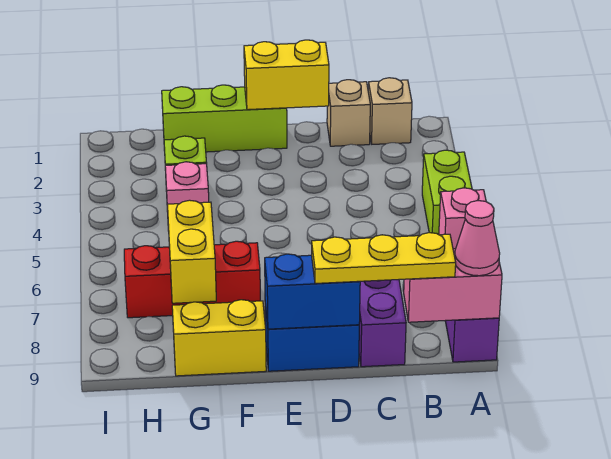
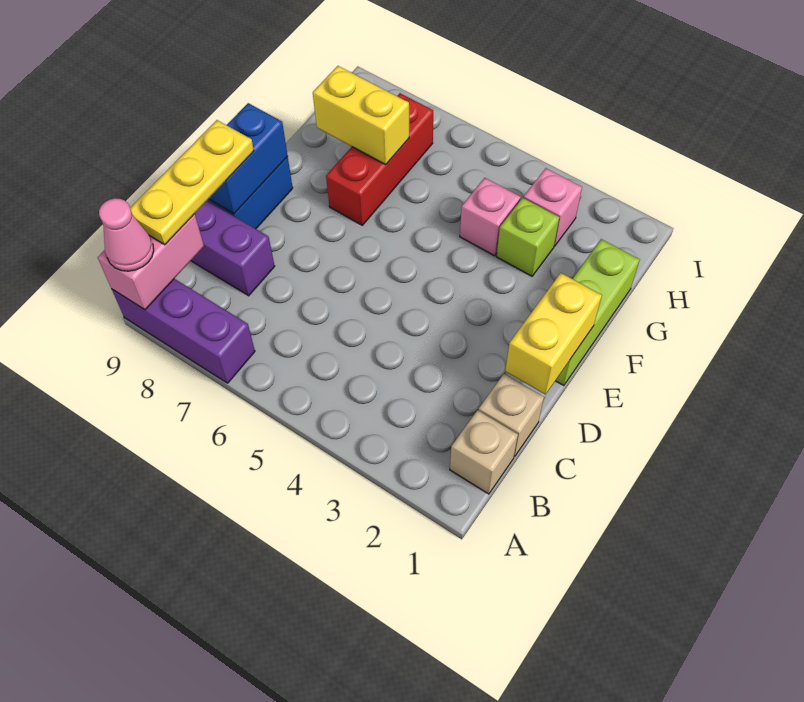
lime 1x2 brick [422,150,472,235] -> none
pink 1x1 brick [439,188,486,249] -> pink 1x1 brick moved to [524,168,582,246]
yellow 1x2 brick [172,300,266,376] -> none

